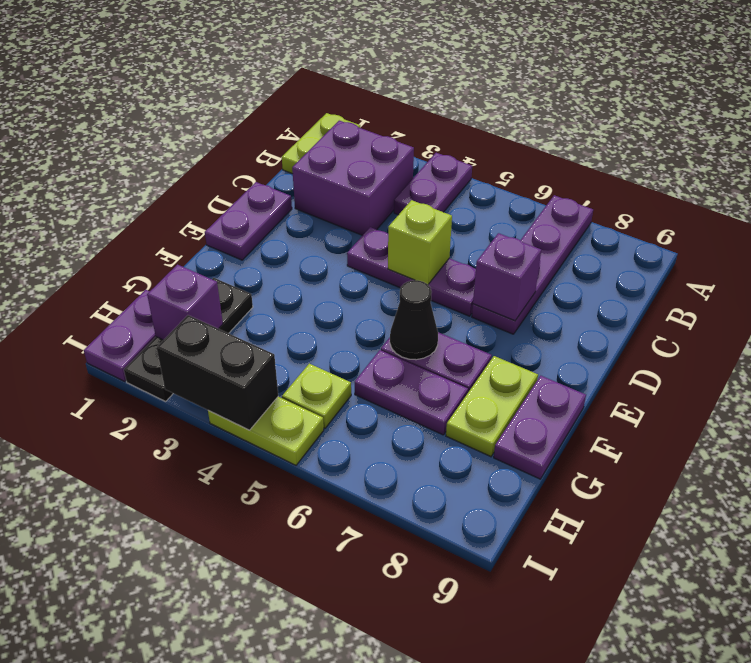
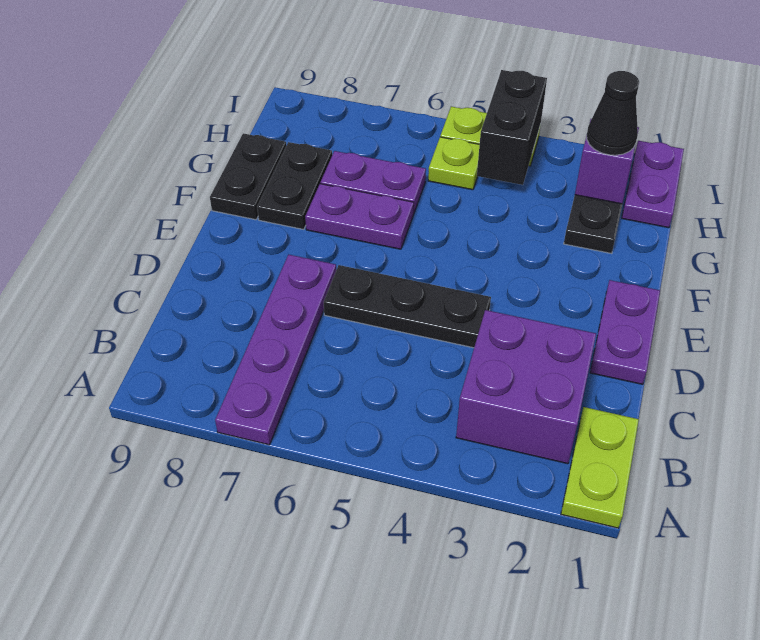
purple 1x2 plate [394,153,472,215] -> none
purple 1x3 plate [347,227,476,316] -> black 1x3 plate [324,265,491,348]
lime 1x1 brick [388,200,452,284] -> none
purple 1x1 brick [473,233,541,321] -> none
black 1x1 cone [390,280,438,360] -> black 1x1 cone moved to [587,71,639,155]
lime 1x2 plate [446,356,538,457] -> black 1x2 plate [257,142,332,229]
purple 1x2 plate [494,376,586,479] -> black 1x2 plate [210,133,286,220]
black 1x2 brick [157,315,278,430] -> black 1x2 brick turned to [477,70,547,185]

